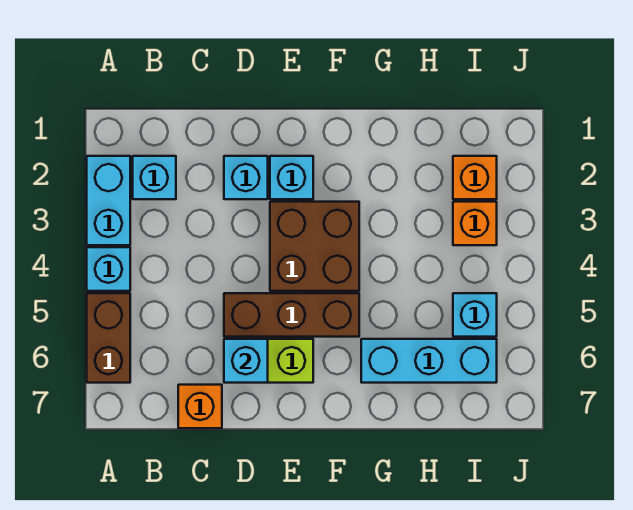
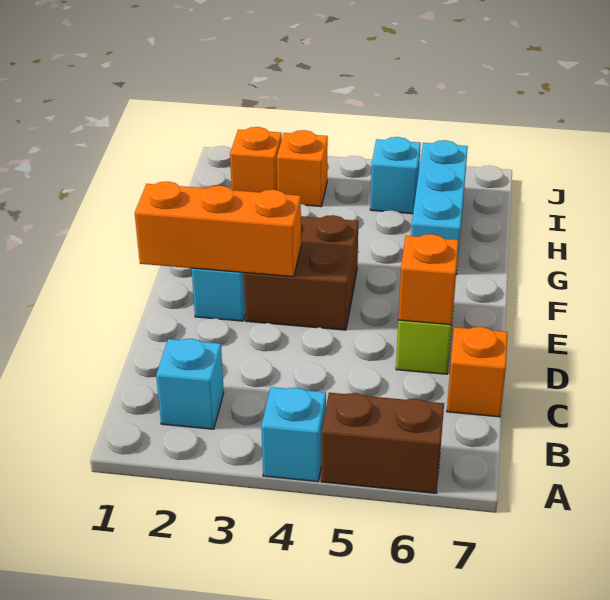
cyan 1x2 brick [87,156,130,245] -> none
cyan 1x1 brick [224,156,268,199] -> none
brown 1x3 brick [224,293,359,337] -> none
cyan 1x1 brick [224,339,268,383] -> orange 1x1 brick [398,234,459,325]
none -> orange 1x3 brick [135,182,301,277]

